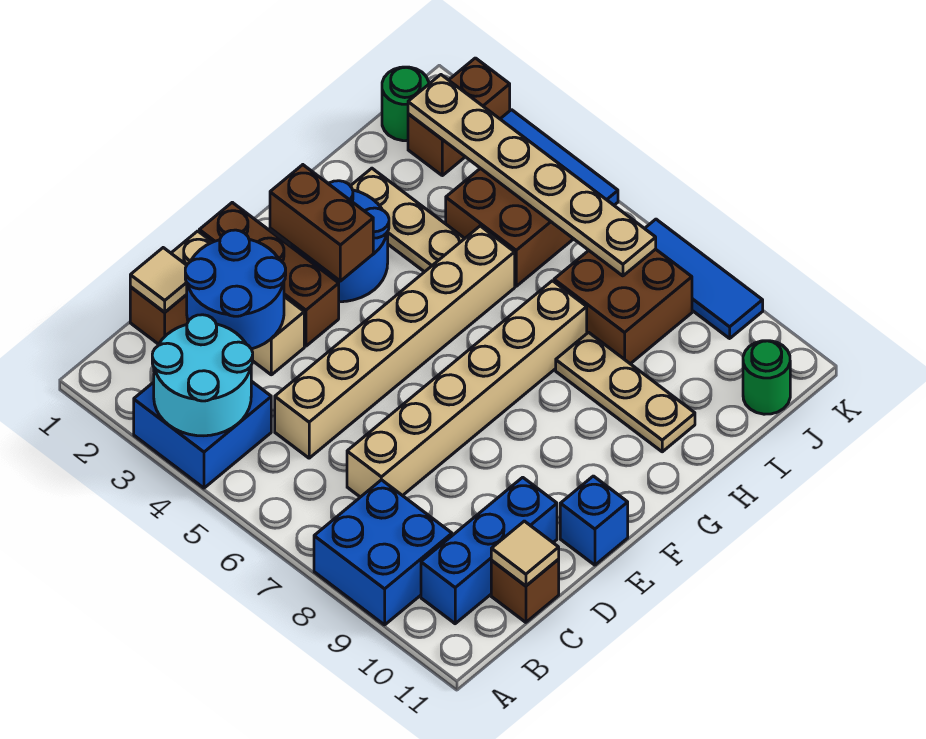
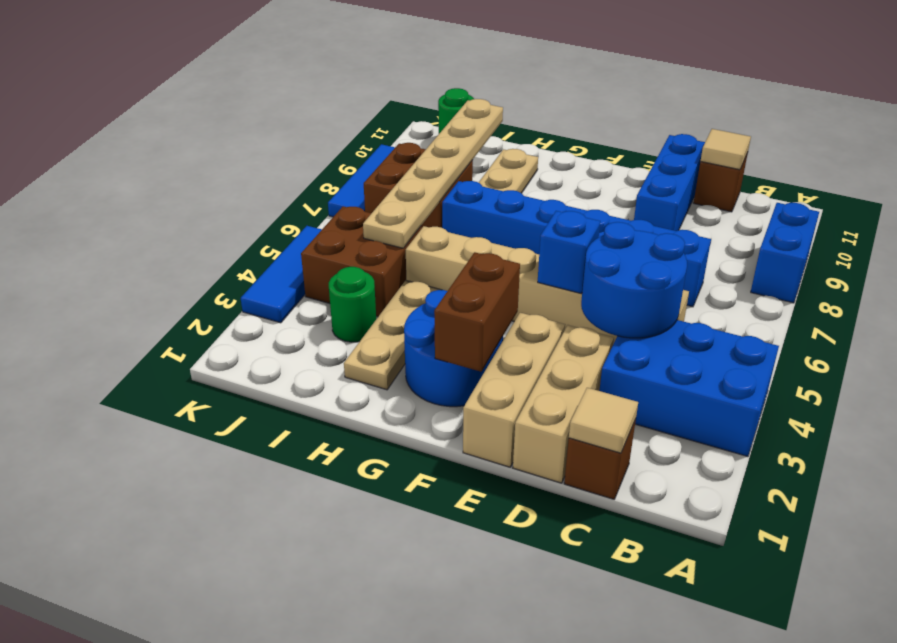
blue 2x2 brick [134,381,271,488] -> blue 2x3 brick [599,320,779,456]
cyan 2x2 round brick [152,315,253,436] -> none
blue 2x2 brick [314,480,452,625] -> blue 1x2 brick [751,203,819,303]
blue 1x3 brick [421,477,557,624] -> blue 1x3 brick turned to [634,134,705,231]
blue 2x2 round brick [185,230,286,349] -> blue 2x2 round brick moved to [581,222,687,338]
tan 1x6 brick [347,281,587,497] -> blue 1x6 brick [442,181,711,307]
brown 1x3 brick [199,202,339,346] -> tan 1x3 brick [463,313,565,467]
blue 1x1 brick [560,476,628,565] -> blue 1x1 brick moved to [538,211,600,293]
green 1x1 round brick [382,67,429,141] -> green 1x1 round brick moved to [329,267,376,342]
brown 1x2 brick [408,58,510,176] -> none
tan 1x6 plate [408,75,656,276] -> tan 1x6 plate moved to [363,99,503,248]

